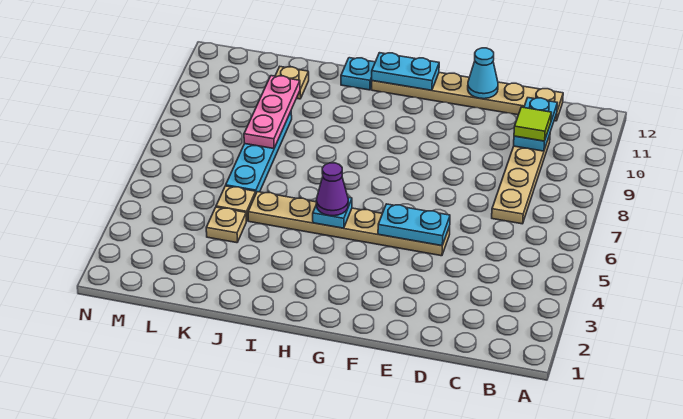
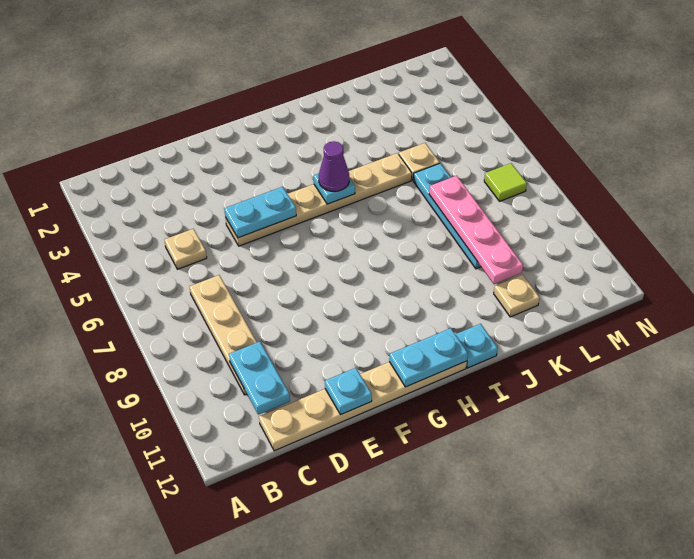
lime 1x1 tile [514,107,551,141] -> lime 1x1 tile moved to [484,163,527,201]
cyan 1x1 cone [468,48,498,99] -> cyan 1x1 plate [325,368,372,415]
tan 1x1 plate [206,207,246,243] -> tan 1x1 plate moved to [165,229,207,269]
pink 1x3 plate [244,76,300,149] -> pink 1x4 plate [429,176,523,284]

